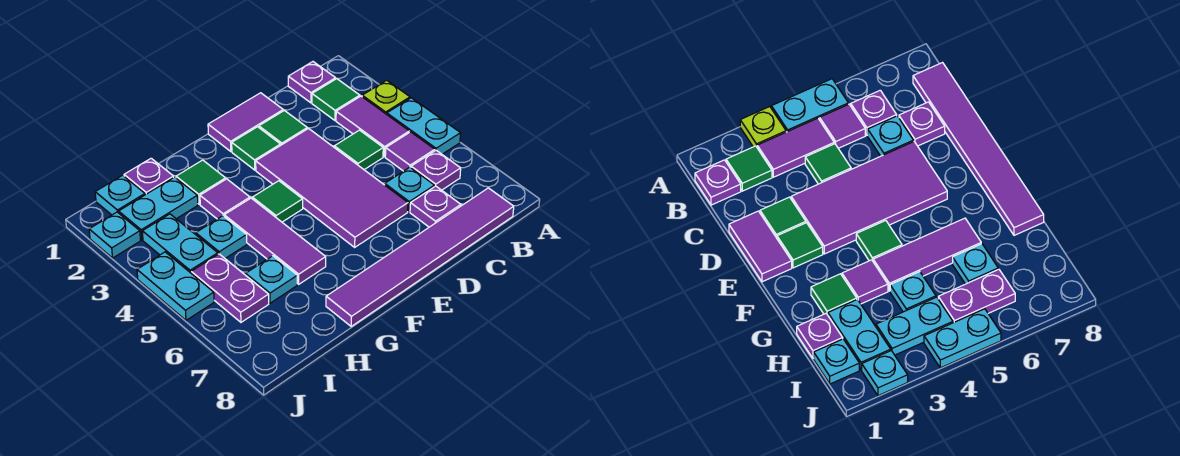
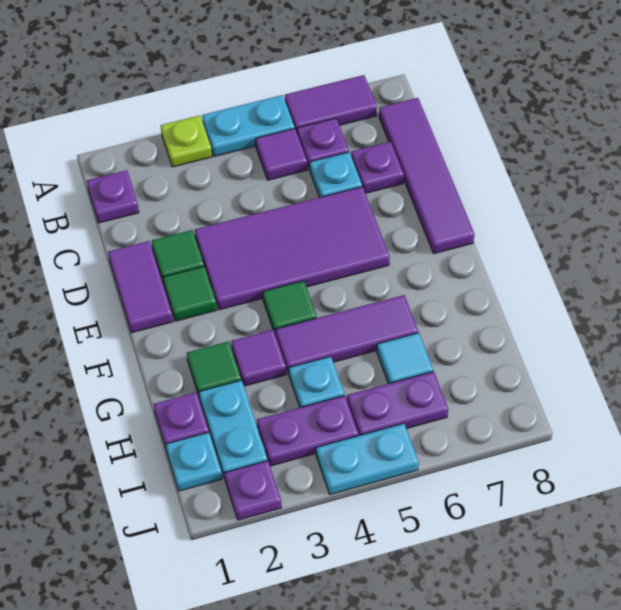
green 1x1 tile [312,79,360,120] -> none
purple 1x2 tile [336,96,409,157] -> purple 1x2 tile moved to [285,75,377,132]
purple 1x6 tile [326,188,514,326] -> purple 1x4 tile [379,98,475,254]
green 1x1 tile [334,130,383,170] -> none
cyan 1x1 plate [246,256,297,303] -> cyan 1x1 tile [377,333,433,384]
cyan 1x2 plate [142,214,218,273] -> purple 1x2 plate [257,396,359,466]
cyan 1x1 plate [89,212,140,258] -> purple 1x1 plate [225,461,281,520]

